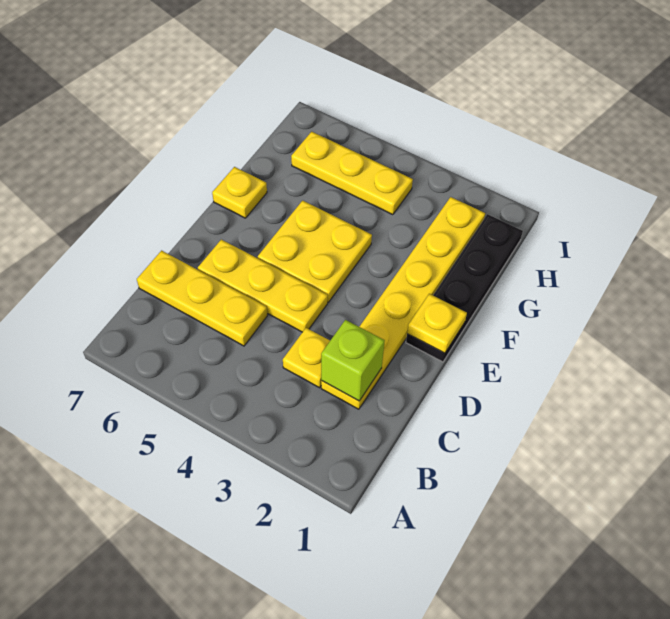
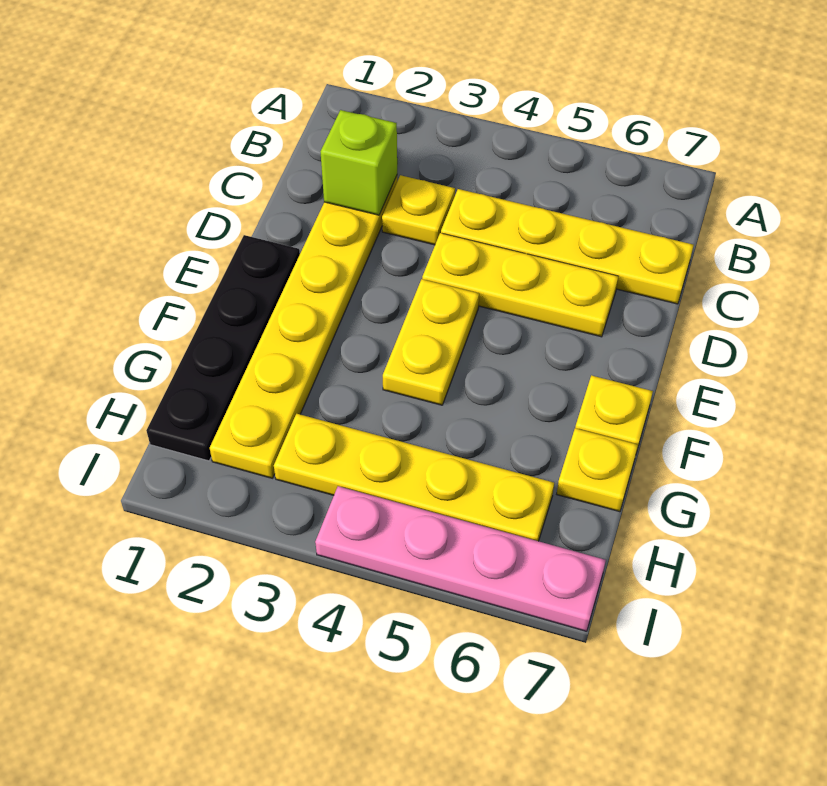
yellow 1x3 plate [137,251,268,346] -> yellow 1x4 plate [441,189,694,304]
yellow 1x1 plate [407,294,467,353] -> yellow 1x1 plate moved to [557,428,638,512]
yellow 2x2 plate [258,201,372,302] -> yellow 1x2 plate [383,279,479,405]
yellow 1x3 plate [291,132,413,215] -> yellow 1x4 plate [274,414,554,541]
none -> pink 1x4 plate [315,486,606,631]

